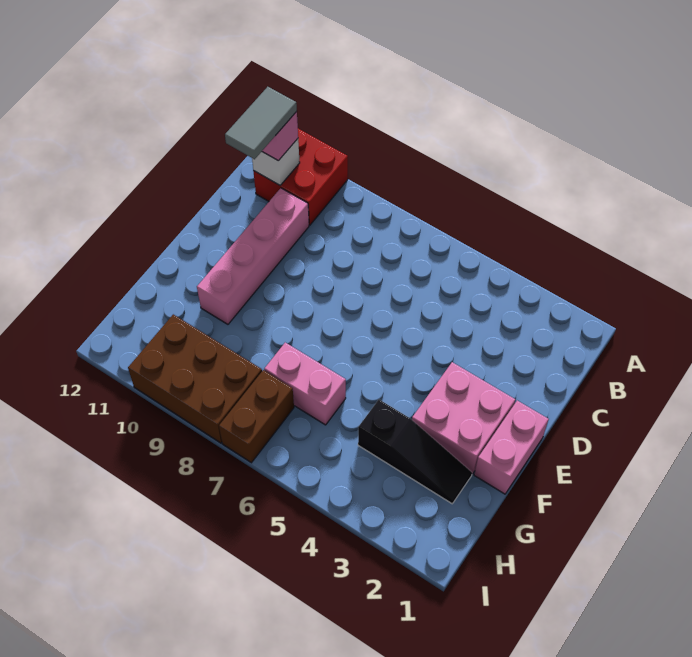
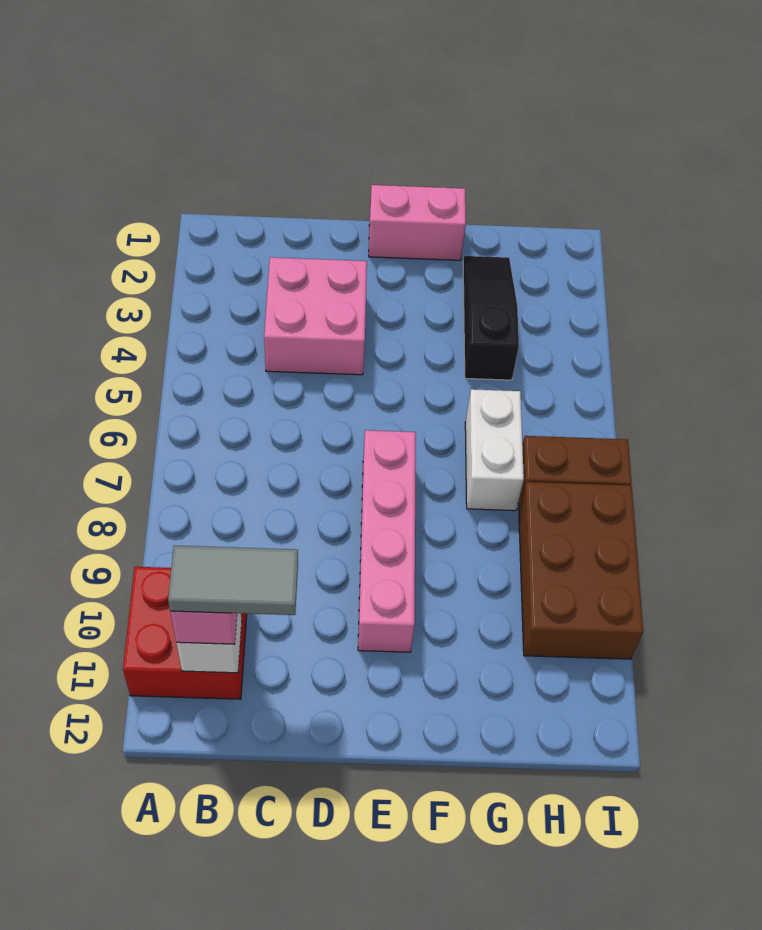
pink 1x4 brick [197,188,309,324] -> pink 1x4 brick turned to [358,430,416,652]
pink 2x2 brick [412,362,515,474] -> pink 2x2 brick moved to [264,257,367,375]
pink 1x2 brick [264,343,346,425] -> white 1x2 brick [465,389,524,511]

